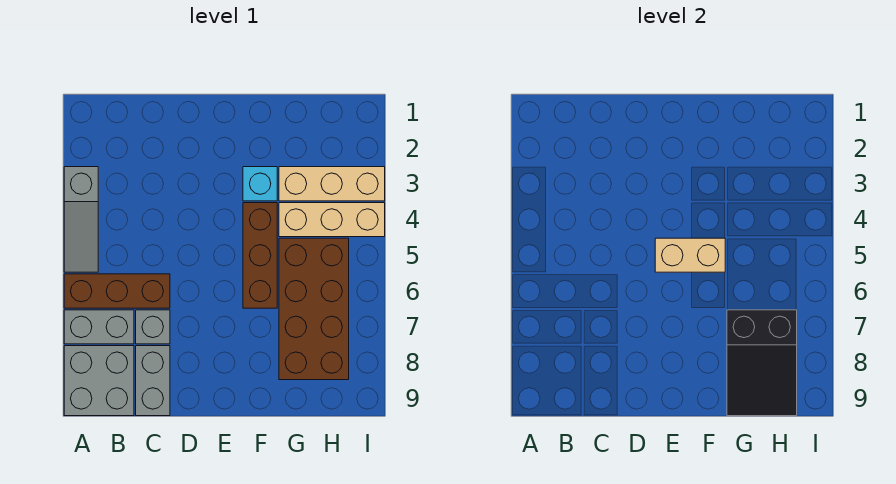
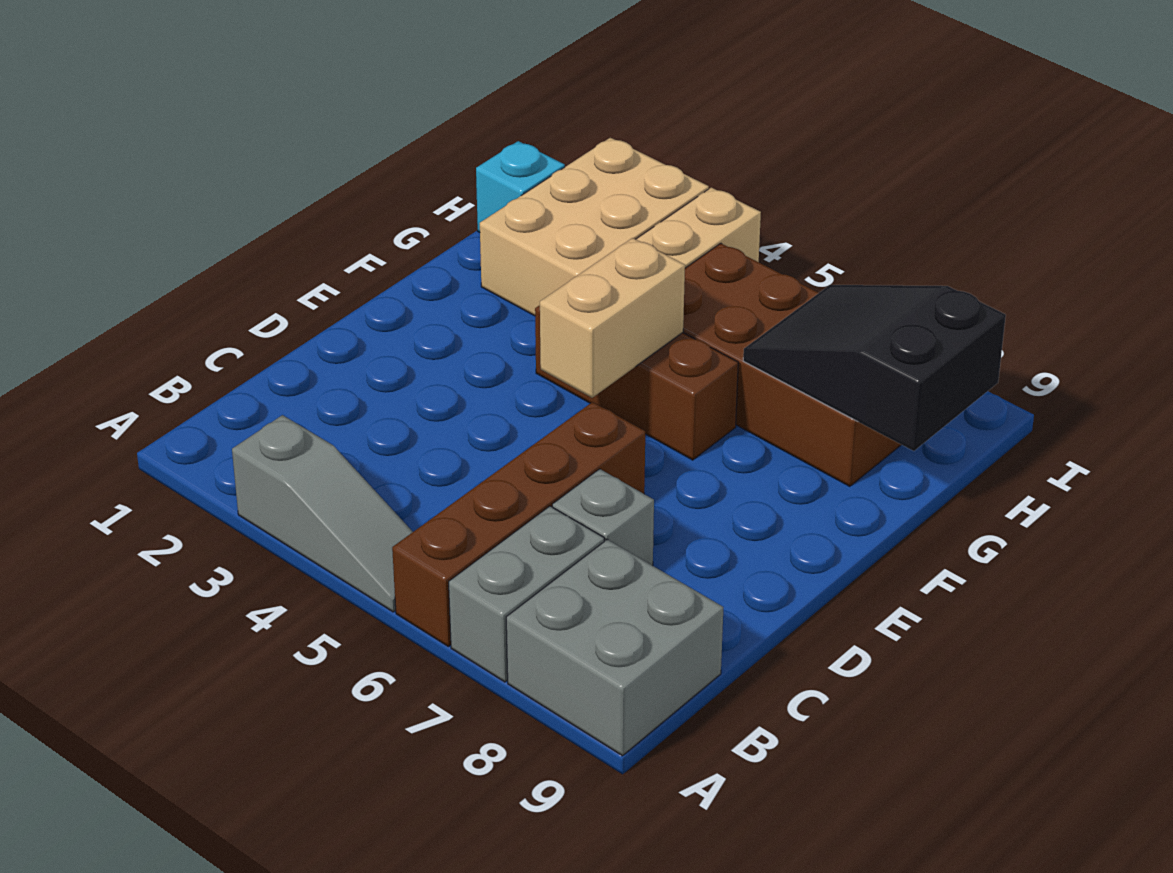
brown 1x3 brick [64,274,170,308] -> brown 1x4 brick [392,402,645,647]
grey 1x2 brick [136,346,170,416] -> none
cyan 1x1 brick [243,167,277,201] -> cyan 1x1 brick moved to [476,141,565,232]
tan 1x3 brick [279,167,385,201] -> tan 2x3 brick [480,138,709,316]
black 2x3 slope [727,310,797,416] -> black 2x3 slope turned to [743,285,1006,451]

